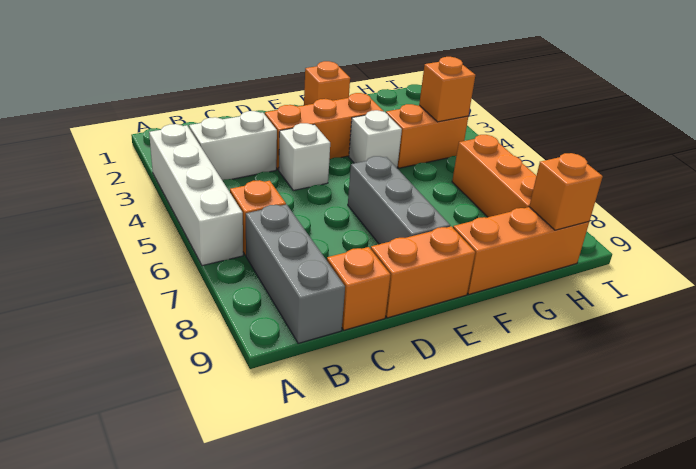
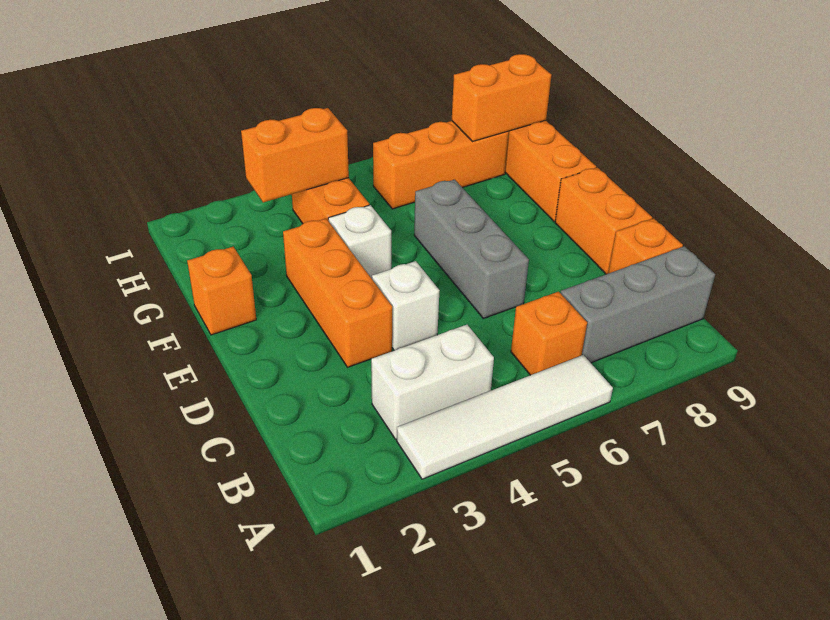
white 1x4 brick [149,124,243,266] -> white 1x4 tile [397,355,613,479]
white 1x2 brick [189,111,277,180] -> white 1x2 brick turned to [371,325,494,439]
grey 1x3 brick [348,156,450,244] -> grey 1x3 brick turned to [414,180,529,319]
orange 1x1 brick [419,57,475,122] -> orange 1x2 brick [241,108,349,202]
orange 1x1 brick [529,153,603,230] -> orange 1x2 brick [452,54,551,141]

